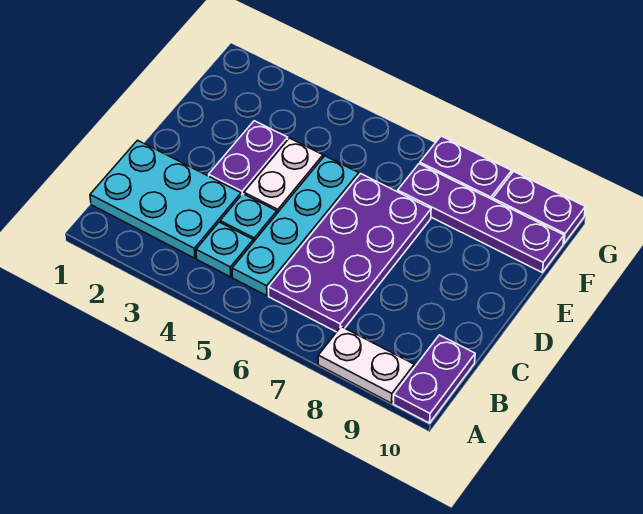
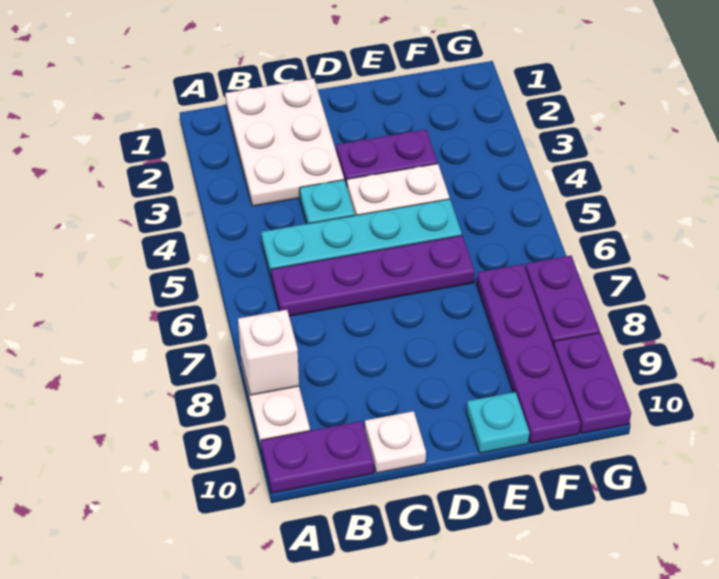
none -> white 1x1 brick [238,310,299,395]
cyan 2x3 plate [90,140,241,258] -> white 2x3 plate [225,78,344,206]
cyan 1x1 plate [196,222,253,277] -> cyan 1x1 plate moved to [467,392,529,453]
purple 2x4 plate [269,174,431,332] -> purple 1x4 plate [271,235,475,316]
none -> white 1x1 plate [365,411,426,473]

